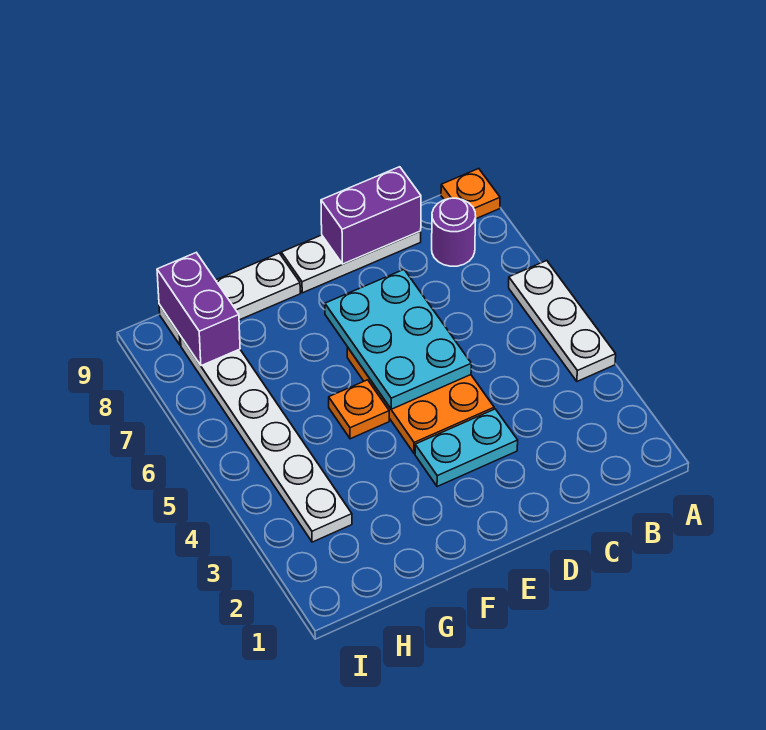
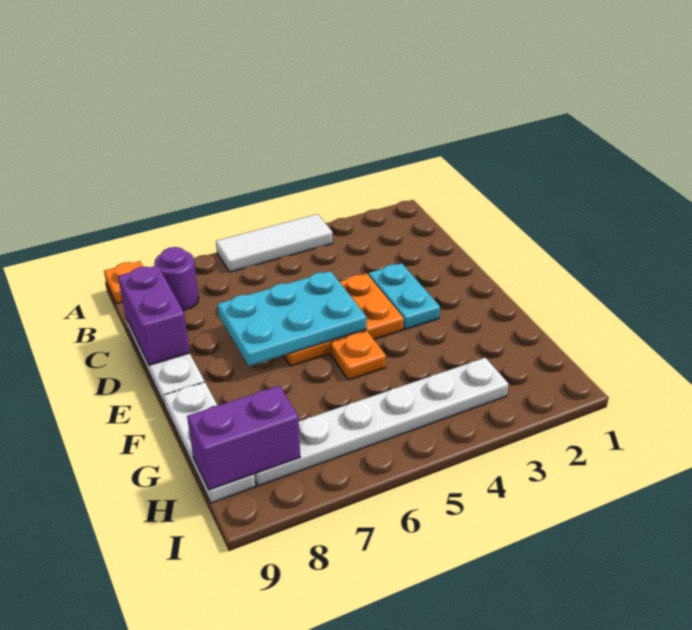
white 1x3 plate [509,261,616,381] -> white 1x3 tile [216,214,333,272]

